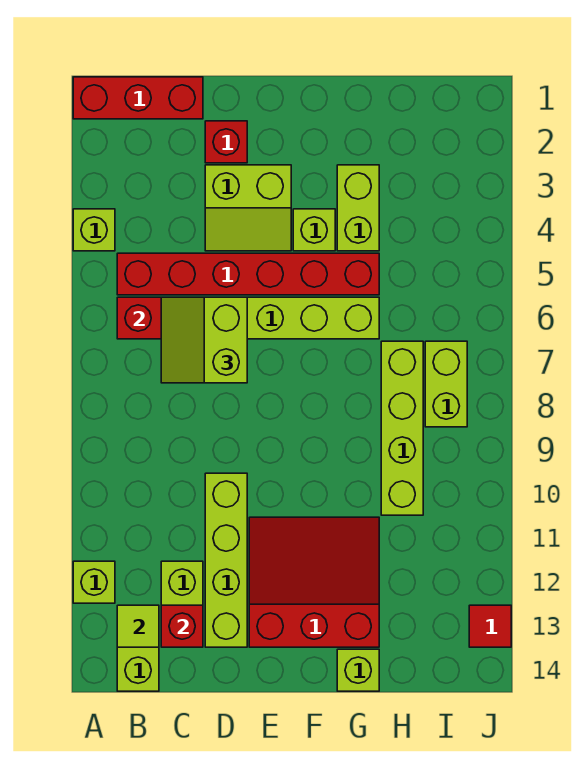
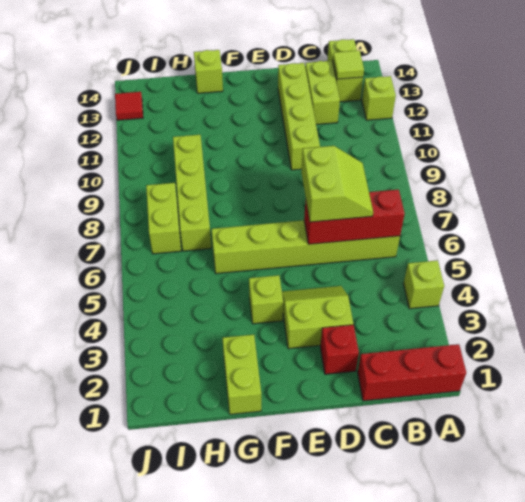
red 1x6 brick [117,253,379,295] -> none
red 1x1 brick [161,605,203,647] -> none
red 3x3 slope [249,517,379,647] -> none
lime 1x2 brick [337,165,379,251] -> lime 1x2 brick moved to [222,335,261,414]

